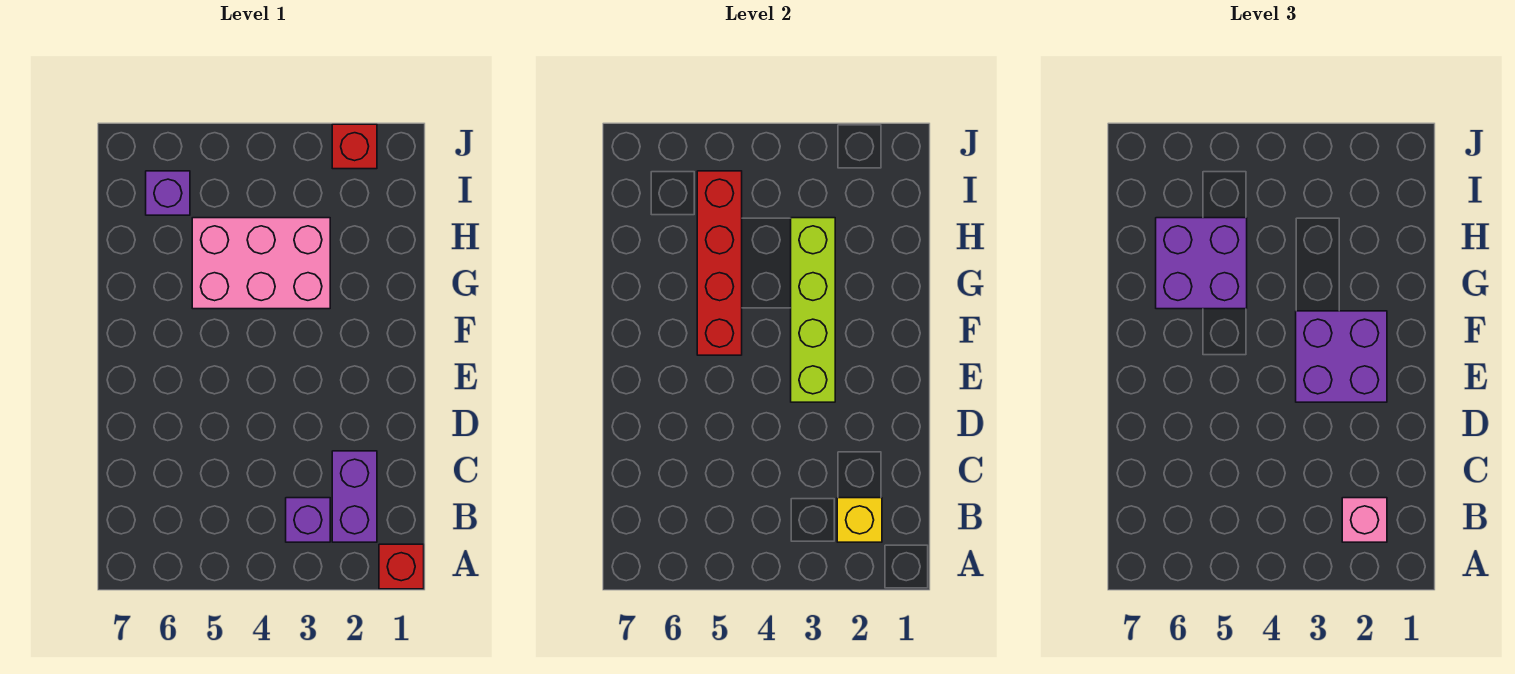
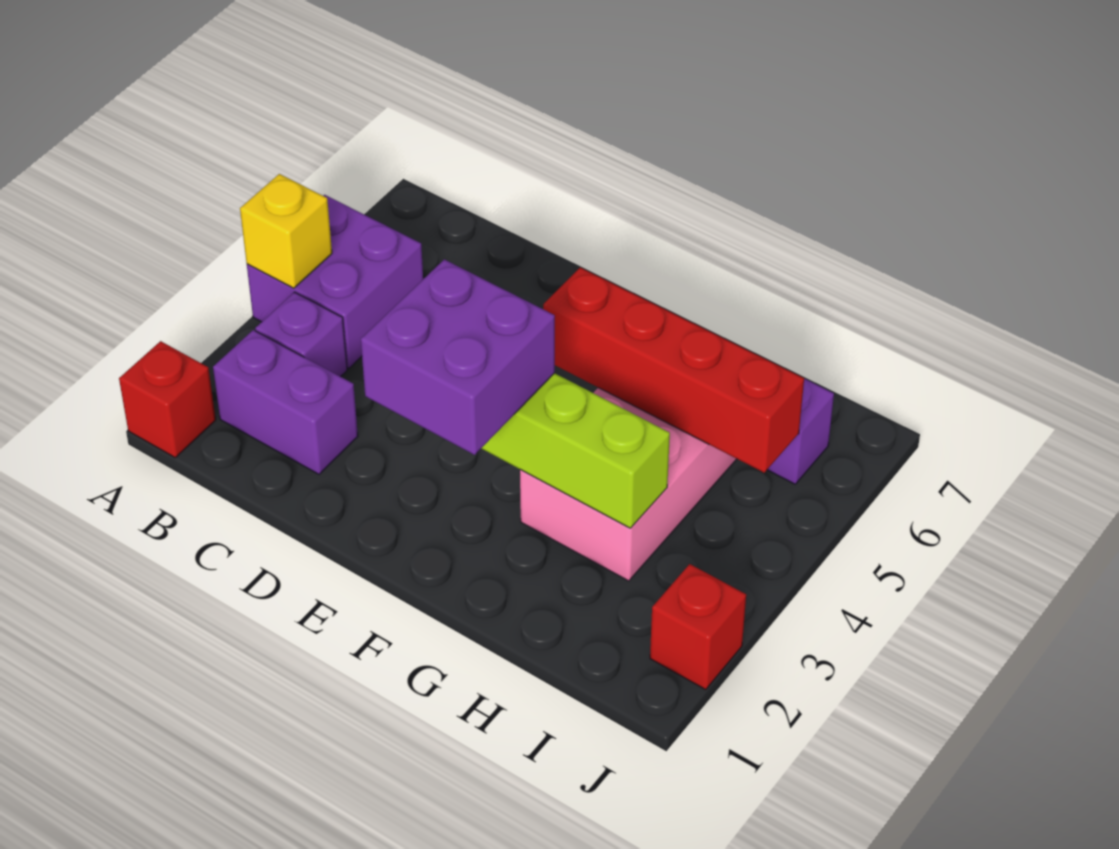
yellow 1x1 brick [837,498,882,542] -> yellow 1x1 brick moved to [240,174,332,288]
pink 1x1 brick [1342,498,1387,542] -> none
purple 2x2 brick [1156,218,1247,309] -> purple 2x2 brick moved to [247,195,423,368]

